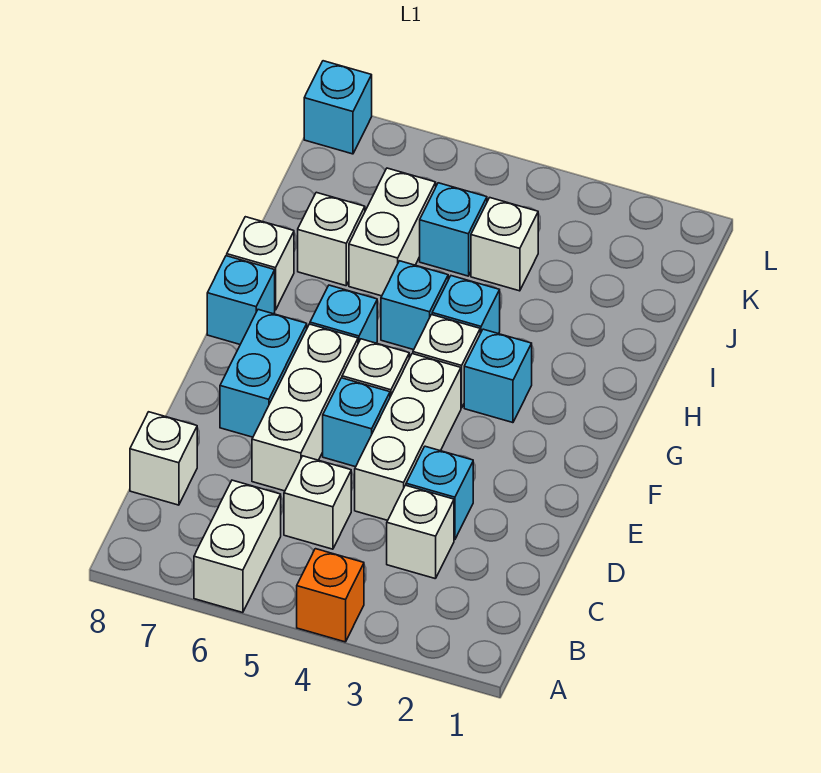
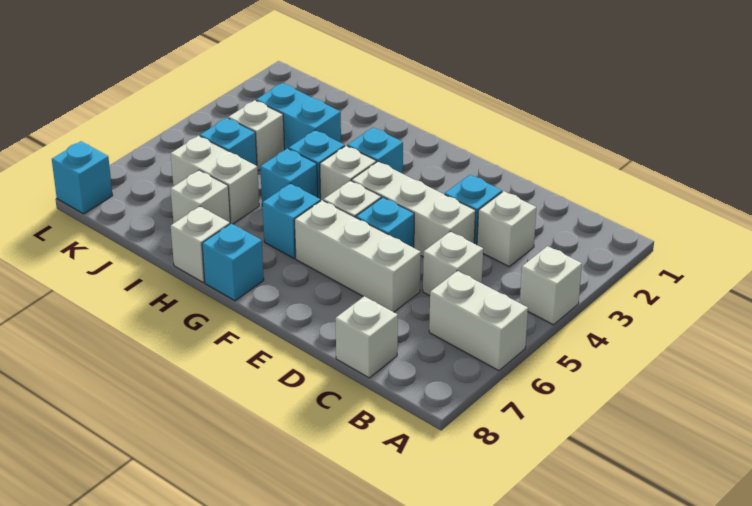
orange 1x1 brick [297,549,364,642] -> white 1x1 brick [520,246,582,325]
cyan 1x2 brick [220,310,307,437] -> cyan 1x2 brick moved to [256,83,341,150]

